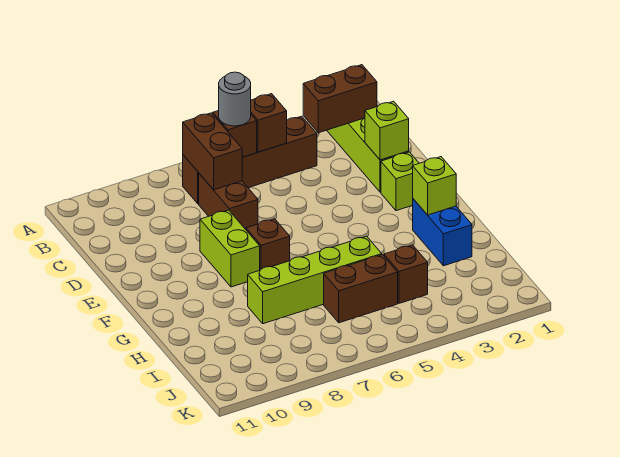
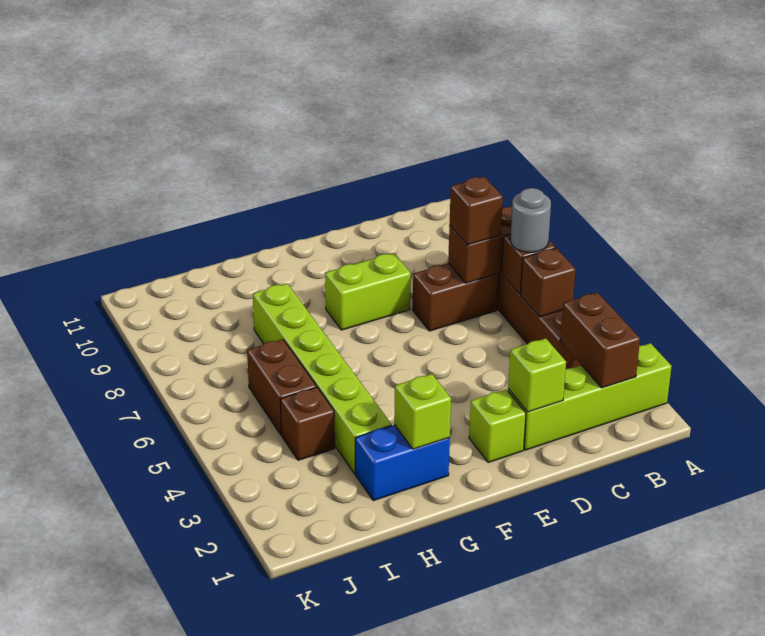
brown 1x1 brick [246,219,290,270] -> brown 1x1 brick moved to [450,177,503,245]
lime 1x4 brick [248,236,382,324] -> lime 1x6 brick [253,284,392,474]

